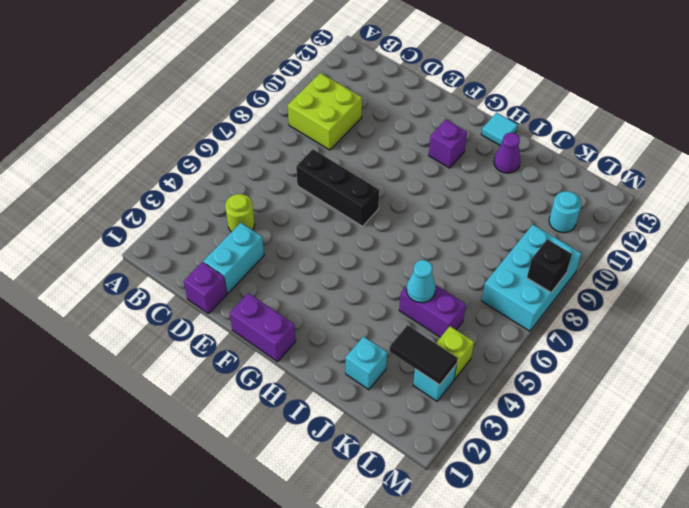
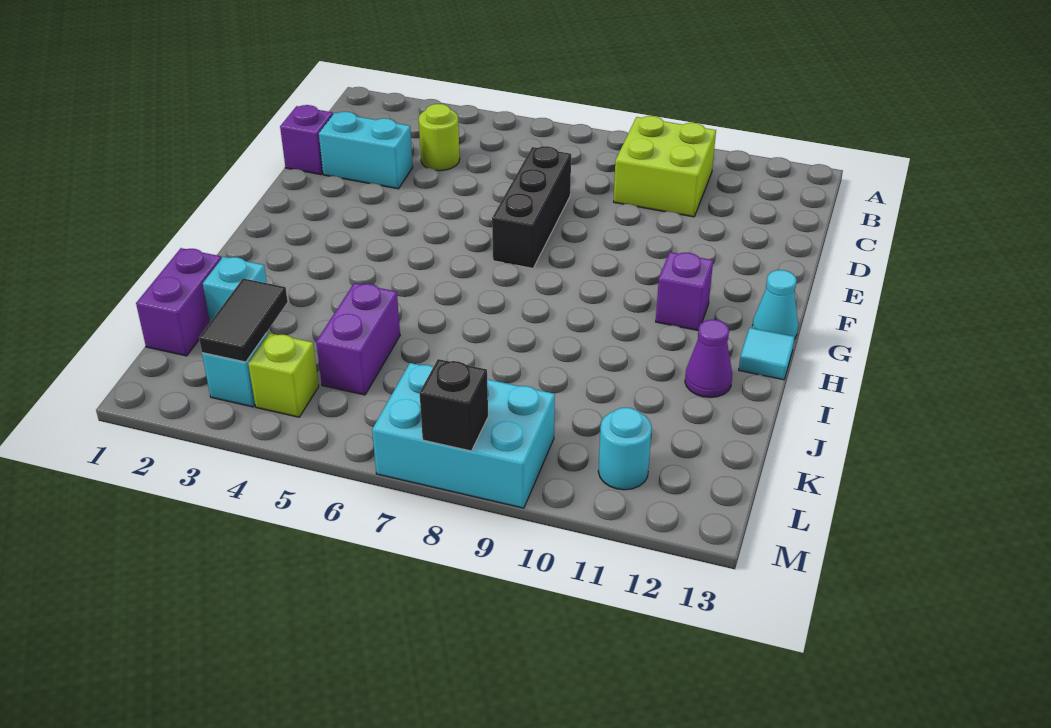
purple 1x2 brick [230,293,296,362] -> purple 1x2 brick moved to [136,248,221,356]
cyan 1x1 cone [406,260,436,303] -> cyan 1x1 cone moved to [752,270,798,339]

